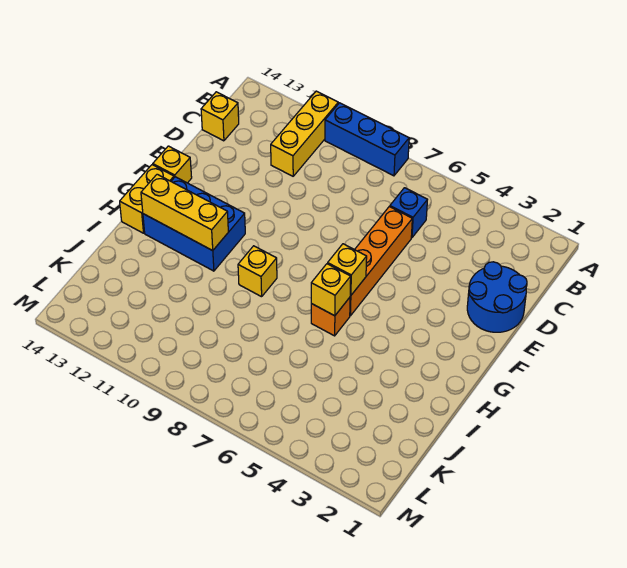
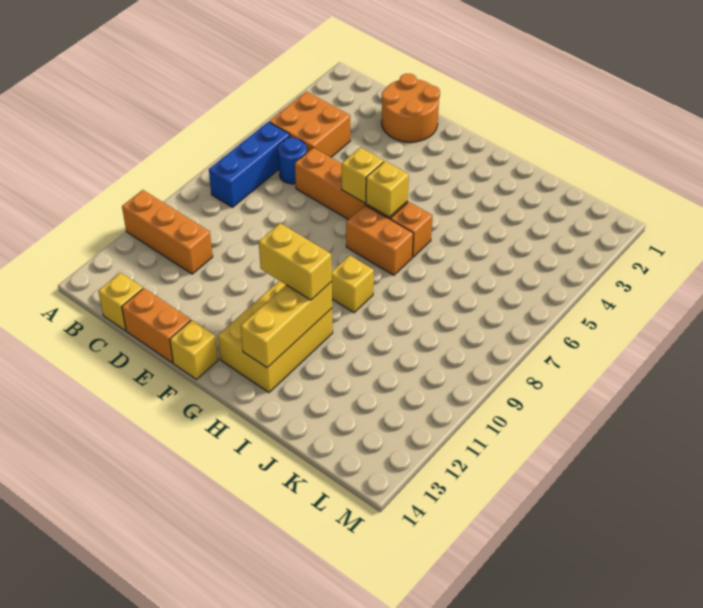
blue 1x3 brick [325,103,409,176] -> blue 1x3 brick moved to [209,122,290,207]
yellow 1x3 brick [271,91,338,176] -> orange 1x3 brick [122,190,213,274]
none -> orange 2x2 brick [269,92,350,157]
blue 1x1 brick [390,188,427,238] -> blue 1x1 round brick [278,138,307,184]
blue 2x2 round brick [467,262,527,332] -> orange 2x2 round brick [382,74,440,142]
none -> orange 1x2 brick [122,288,191,363]
none -> orange 1x2 brick [346,205,413,275]
blue 2x3 brick [143,177,245,271] -> yellow 2x3 brick [218,281,333,392]
yellow 1x2 brick [120,165,174,233] -> yellow 1x2 brick moved to [259,223,332,300]
yellow 1x1 brick [311,264,351,316] -> yellow 1x1 brick moved to [342,147,384,203]

